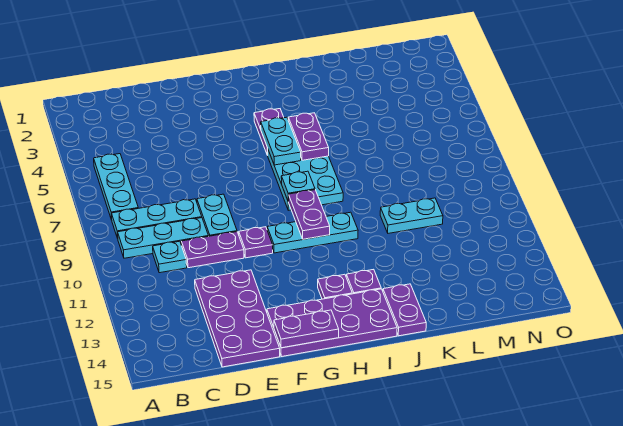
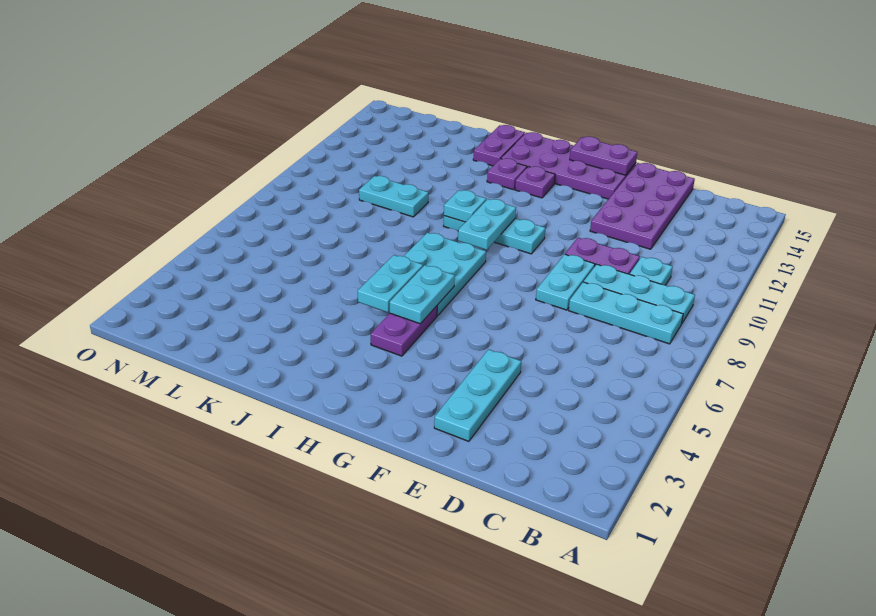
cyan 1x3 plate [94,154,138,220] -> cyan 1x3 plate moved to [434,350,521,441]
purple 1x1 plate [239,227,273,258] -> none
cyan 1x1 plate [281,171,315,201] -> cyan 1x1 plate moved to [444,190,486,222]
purple 1x2 plate [288,190,330,239] -> cyan 1x2 plate [458,199,516,250]
purple 1x2 plate [288,113,329,160] -> cyan 1x2 plate [358,255,423,312]

